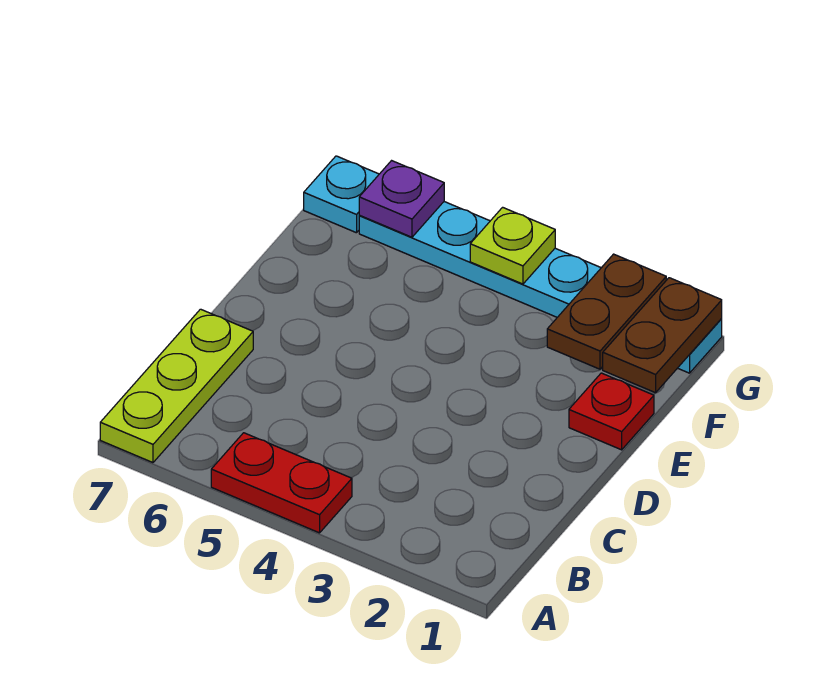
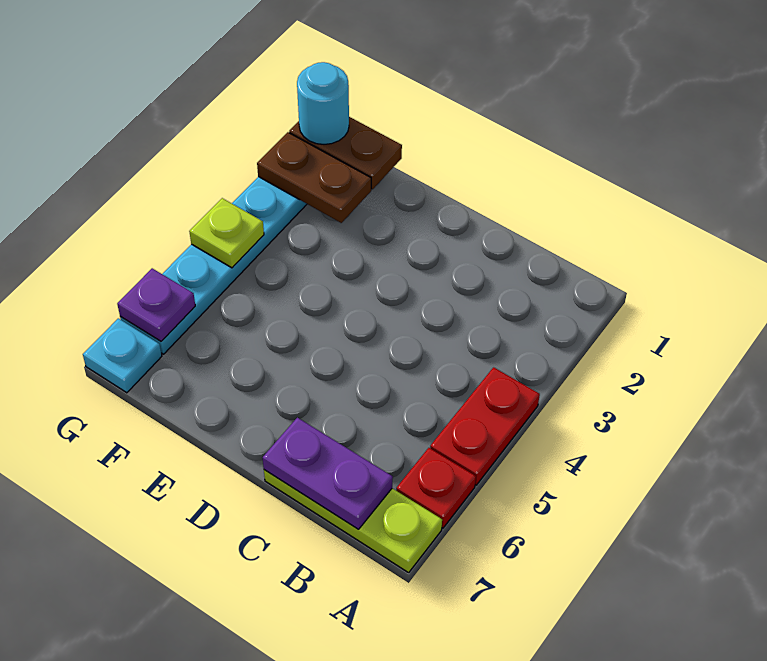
none -> purple 1x2 plate [263,418,393,529]
red 1x1 plate [569,373,654,450] -> red 1x1 plate moved to [396,448,476,528]
none -> cyan 1x1 round brick [297,62,349,144]

